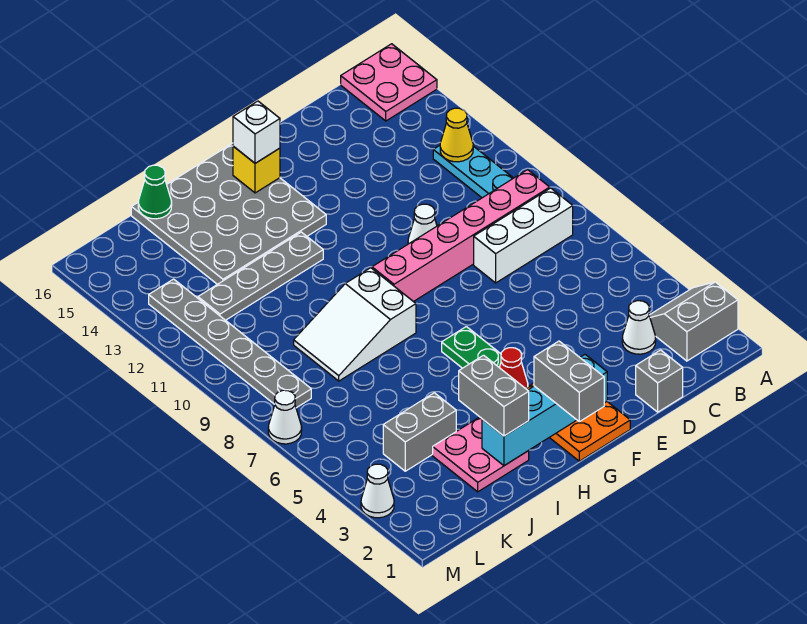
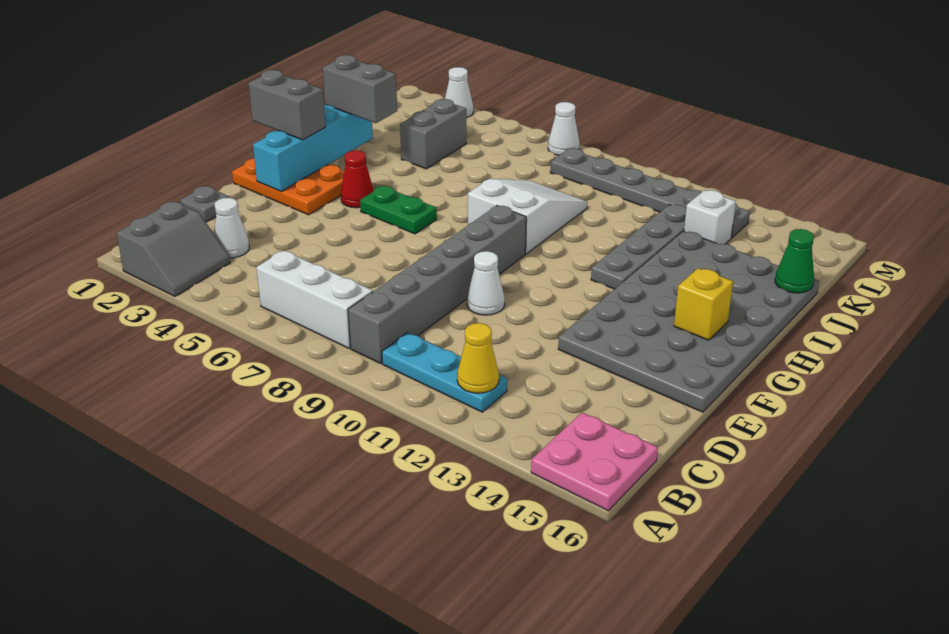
white 1x3 brick [474,188,573,283] -> white 1x3 brick turned to [256,250,373,348]
pink 1x6 brick [372,170,550,302] -> grey 1x6 brick [348,206,526,364]
grey 1x1 brick [636,350,683,412] -> grey 1x1 plate [180,186,229,222]
grey 4x4 plate [131,143,326,284] -> grey 4x6 plate [558,231,819,412]
white 1x1 brick [233,101,280,163] -> white 1x1 brick moved to [684,190,736,244]
pink 2x2 plate [433,417,529,492] -> none

